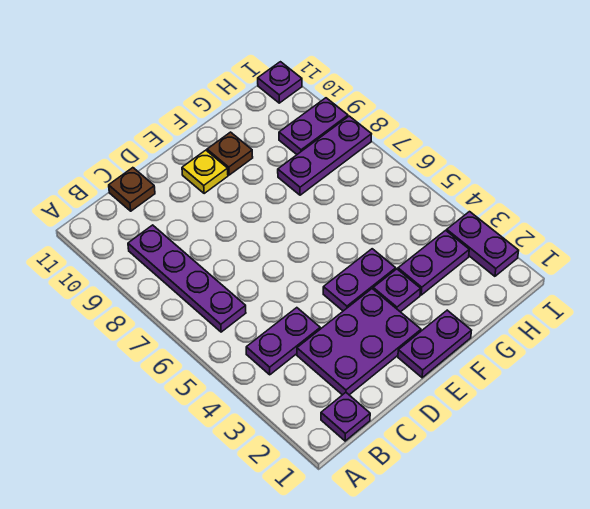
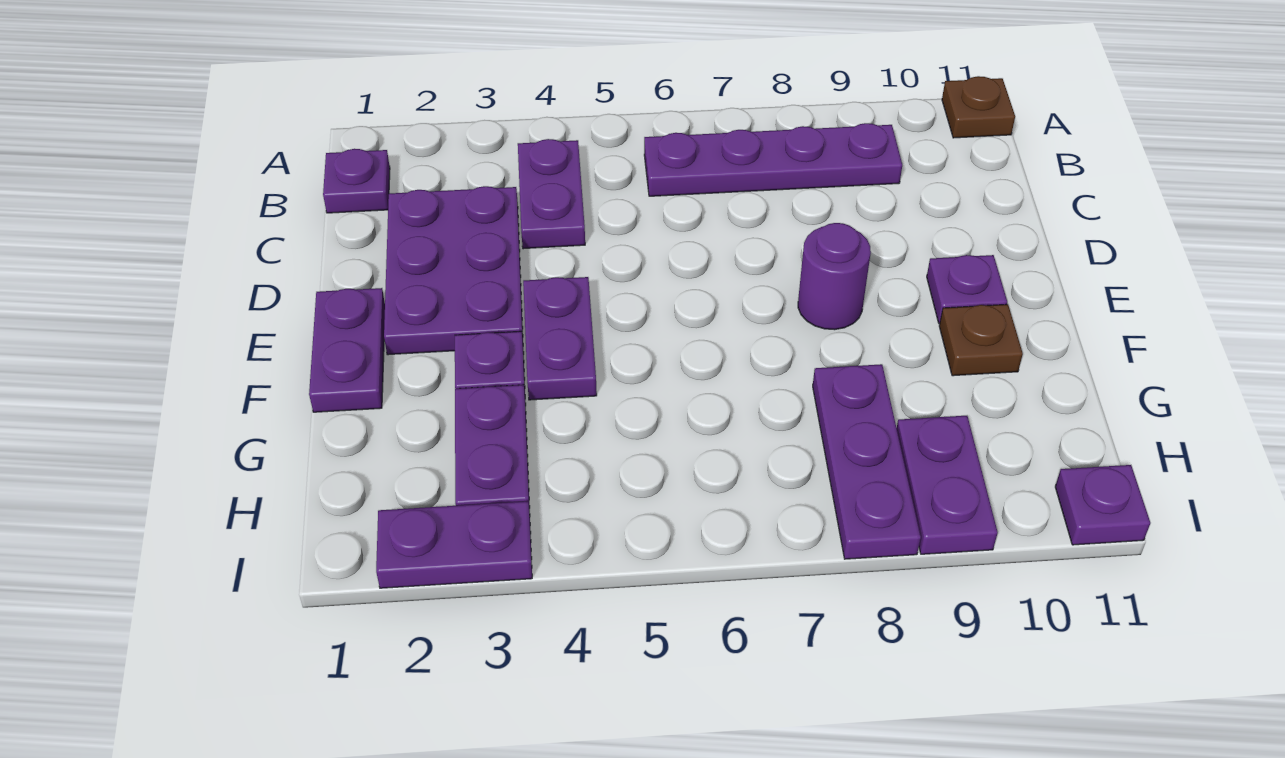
brown 1x1 plate [109,168,155,211] -> brown 1x1 plate moved to [942,76,1015,138]
none -> purple 1x1 round brick [798,223,871,330]
yellow 1x1 plate [182,150,228,194] -> purple 1x1 plate [927,255,1007,324]

